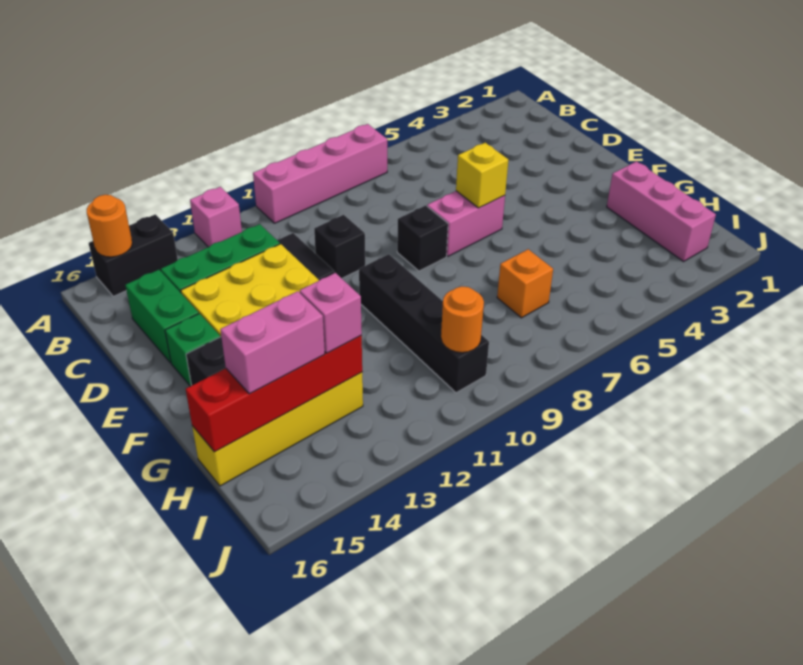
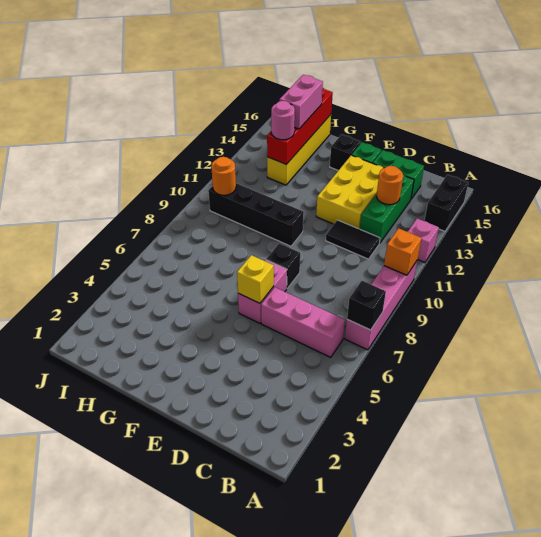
orange 1x1 round brick [87,195,132,257] -> orange 1x1 round brick moved to [377,166,403,205]
black 1x1 brick [314,215,365,278] -> black 1x1 brick moved to [347,281,386,330]
pink 1x3 brick [607,161,716,261] -> pink 1x3 brick moved to [261,287,345,357]
orange 1x1 brick [497,249,553,318] -> orange 1x1 brick moved to [384,228,422,275]
pink 1x1 brick [300,273,362,353] -> pink 1x1 round brick [271,101,295,140]

